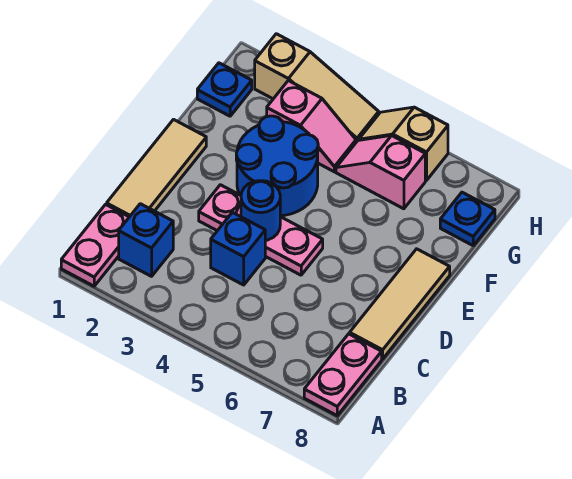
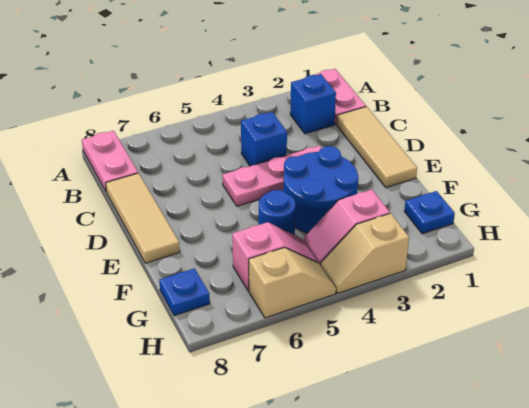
blue 1x1 round brick [241,181,280,241] -> blue 1x1 round brick moved to [259,190,295,235]
tan 1x3 slope [255,34,379,142] -> tan 1x2 slope [321,213,409,293]

